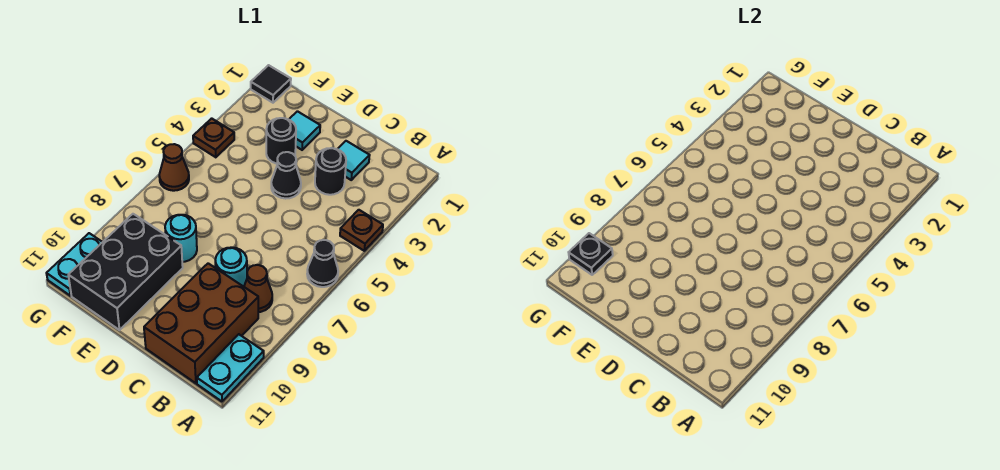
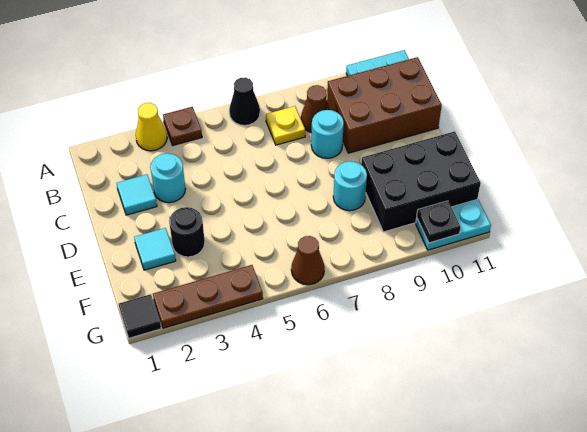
none -> yellow 1x1 cone [136,103,167,151]
none -> yellow 1x1 plate [266,106,305,145]
black 1x1 round brick [315,148,346,195] -> cyan 1x1 round brick [150,153,185,203]
black 1x1 cone [271,152,301,199] -> none
brown 1x1 plate [193,118,234,157] -> brown 1x3 plate [153,265,263,328]

